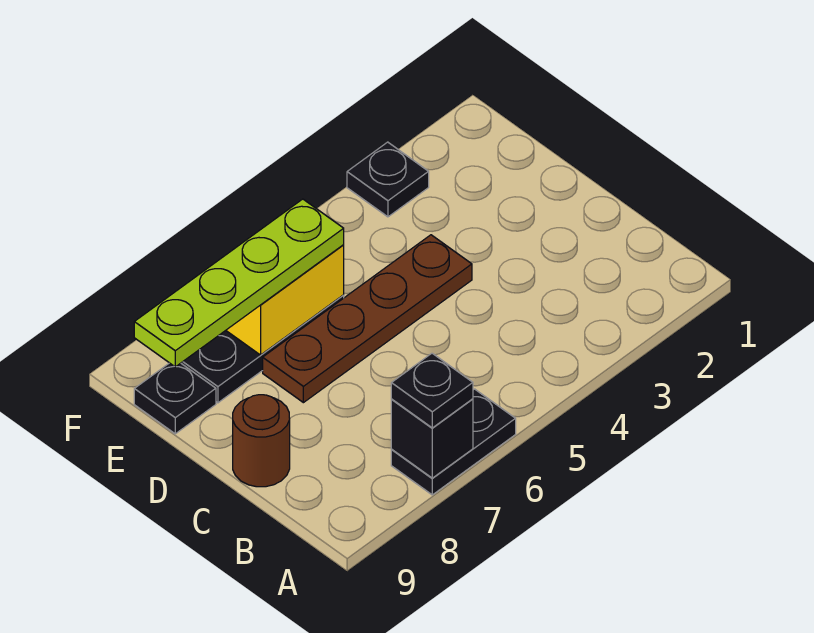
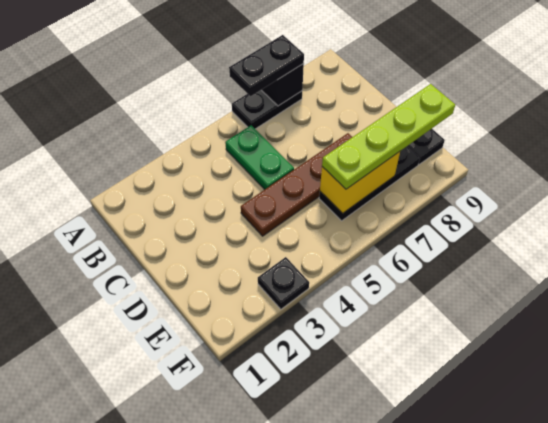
black 1x1 plate [391,353,473,428] -> black 1x2 plate [229,35,304,96]
none -> green 1x2 plate [225,125,294,190]
brown 1x1 round brick [233,395,290,487] -> none

